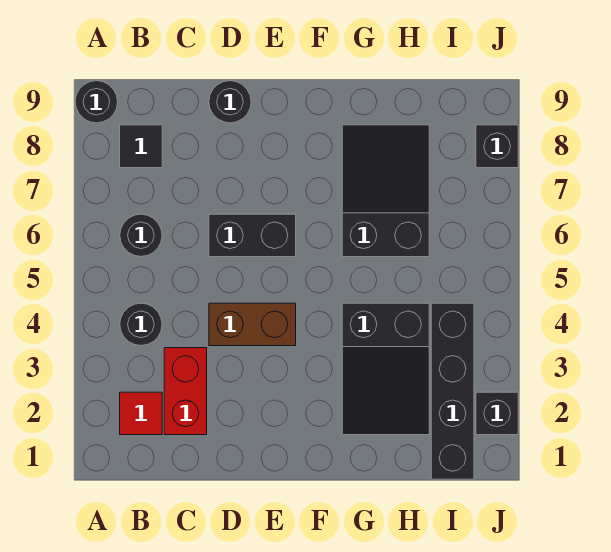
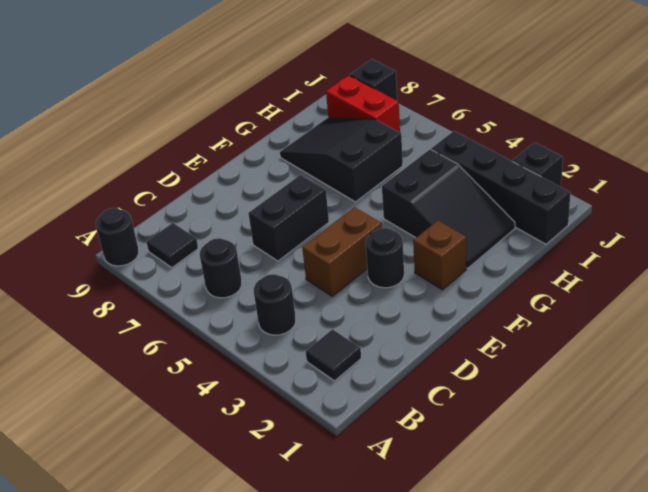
red 1x1 tile [120,392,162,435] -> black 1x1 tile [306,329,361,381]
red 1x2 brick [164,348,207,435] -> red 1x2 brick moved to [326,75,400,132]
black 1x1 round brick [209,81,251,123] -> black 1x1 round brick moved to [366,228,404,288]
none -> brown 1x1 brick [413,221,466,290]

